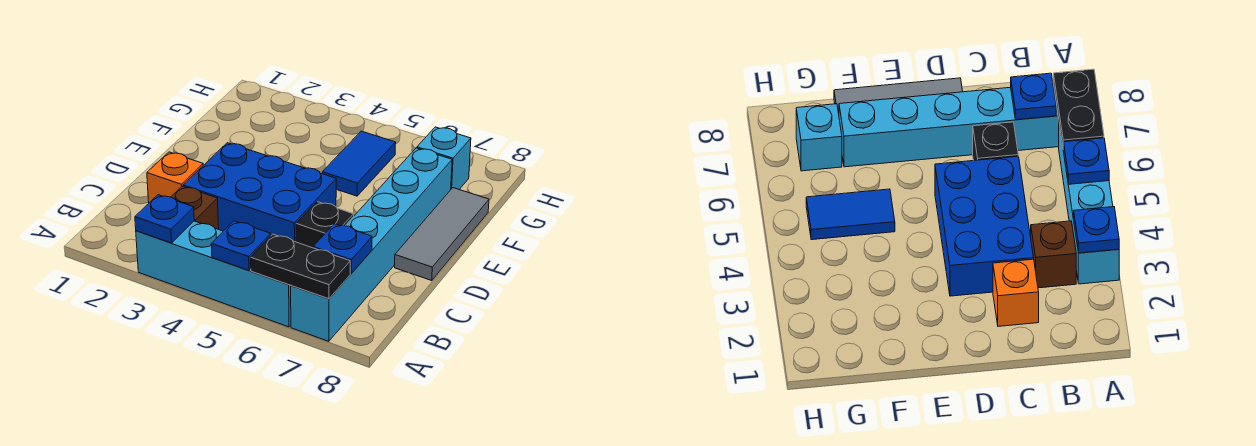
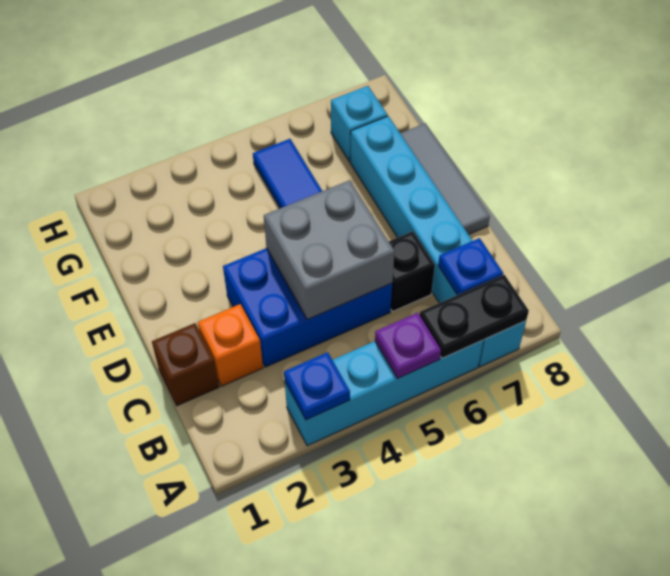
blue 1x1 plate [211,221,271,270] -> purple 1x1 plate [375,313,441,378]
brown 1x1 brick [171,186,219,229] -> brown 1x1 brick moved to [152,323,219,406]
none -> grey 2x2 brick [264,180,395,320]

